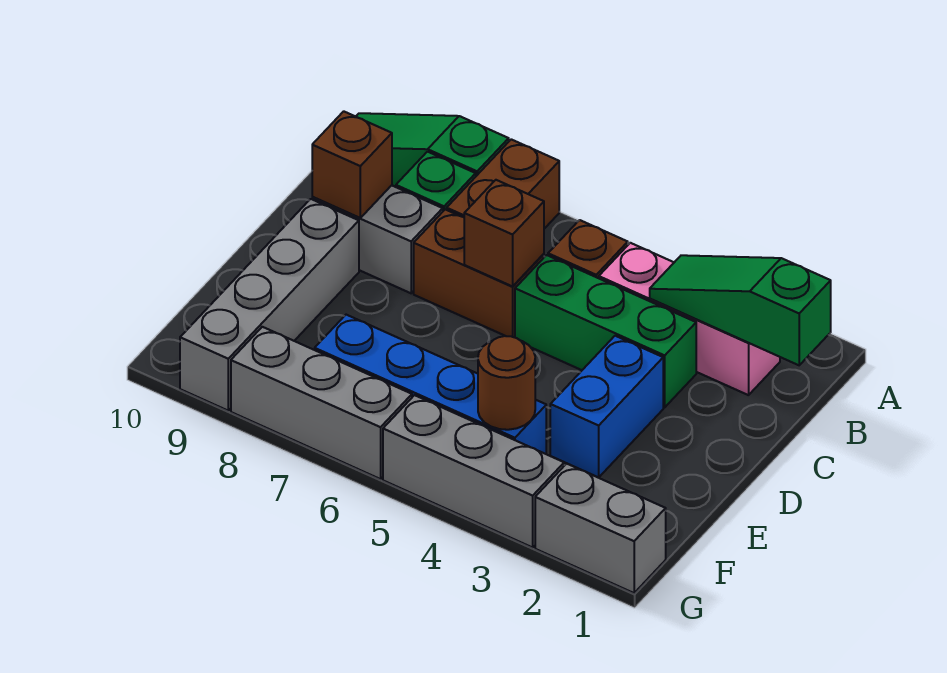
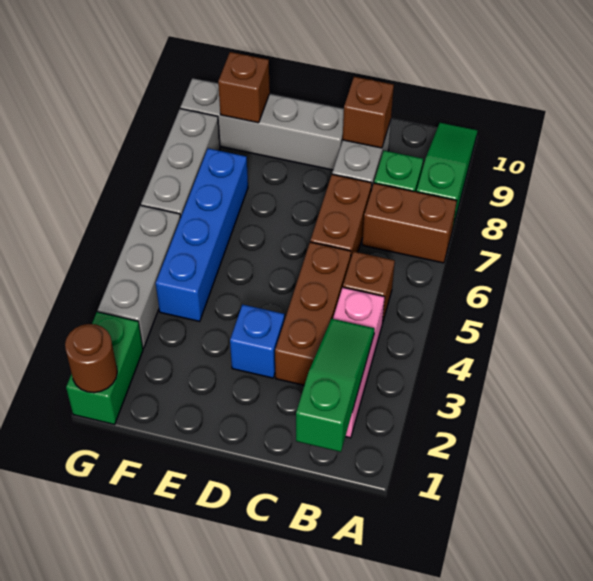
green 1x3 brick [515,255,696,407] -> brown 1x3 brick [275,242,351,385]
brown 1x1 brick [464,180,544,286] -> brown 1x1 brick moved to [218,52,270,123]
blue 1x2 brick [550,336,663,478] -> blue 1x1 brick [230,305,284,378]
brown 1x1 round brick [478,336,535,430] -> brown 1x1 round brick moved to [65,324,117,393]
grey 1x2 brick [535,464,666,593] -> green 1x2 brick [66,312,143,425]

